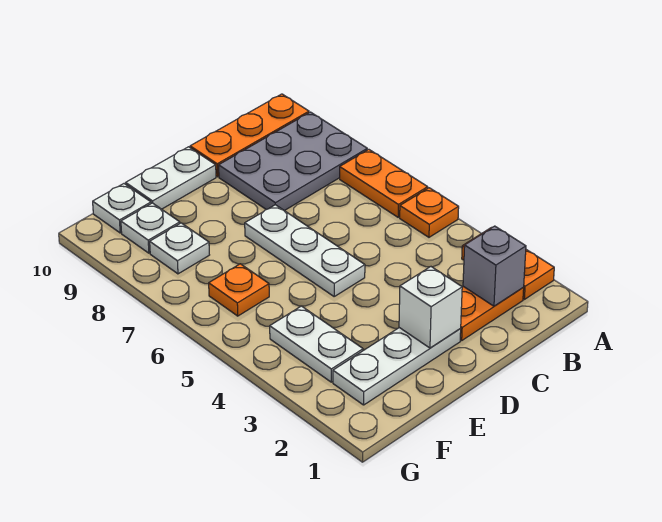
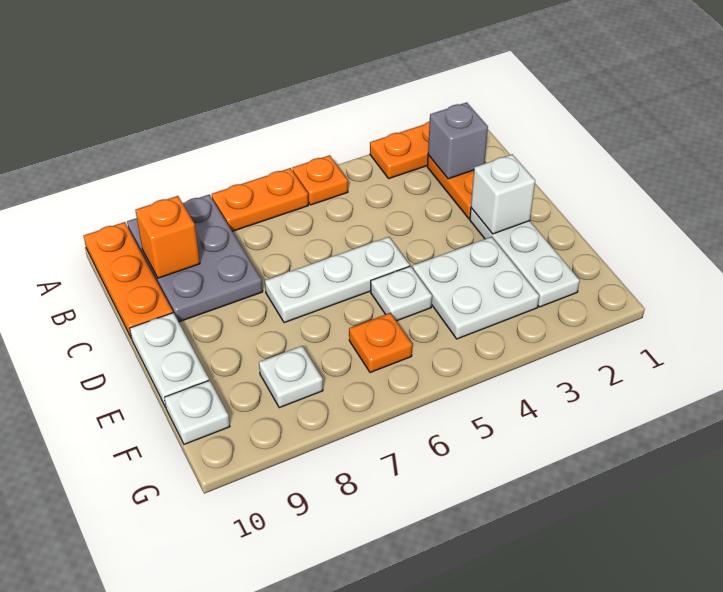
none -> orange 1x1 brick [136,196,200,278]
white 1x2 plate [270,306,363,382] -> white 2x2 plate [413,237,539,339]
white 1x1 plate [121,203,180,253] -> white 1x1 plate moved to [371,266,432,321]

